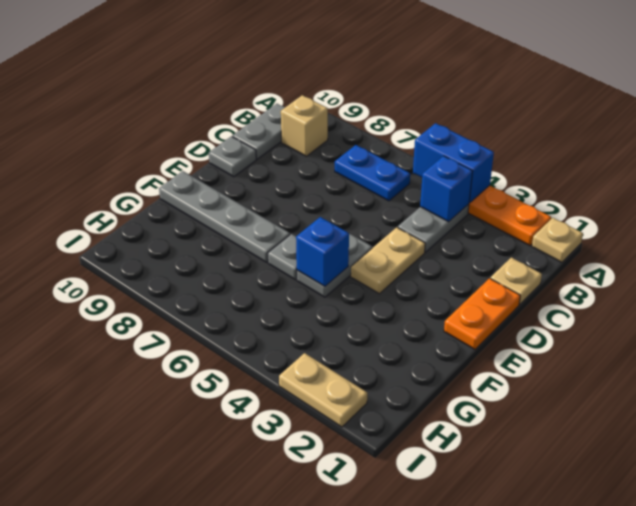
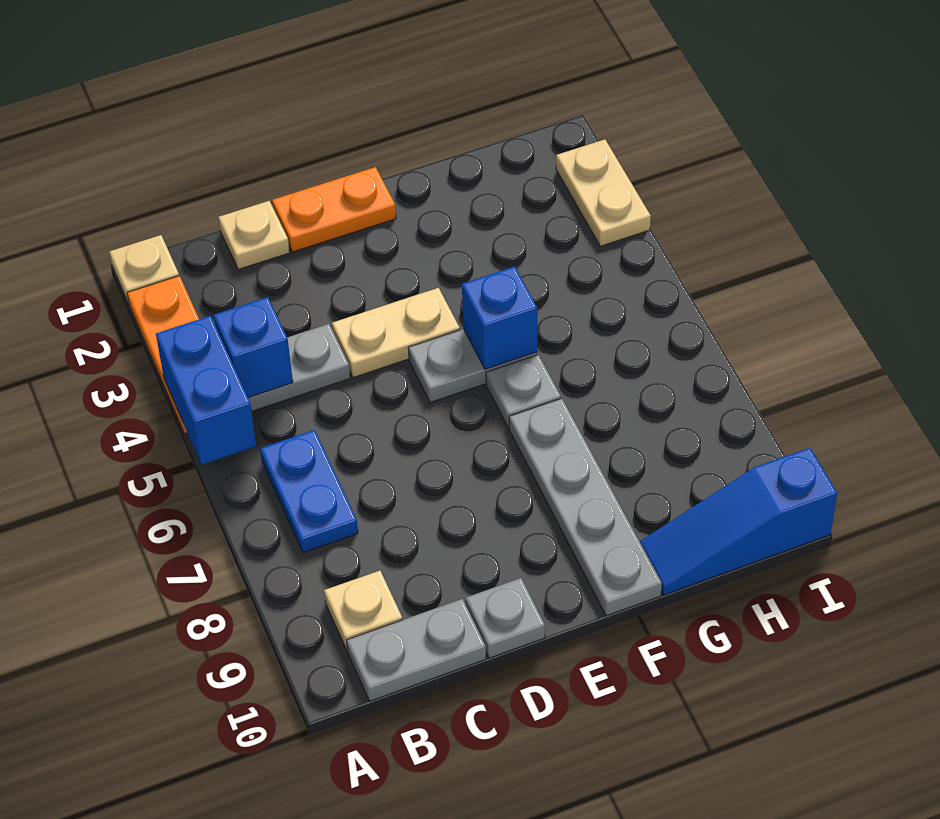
tan 1x1 brick [281,95,328,156] -> tan 1x1 plate [324,571,402,650]
none -> blue 1x3 slope [640,448,837,595]

